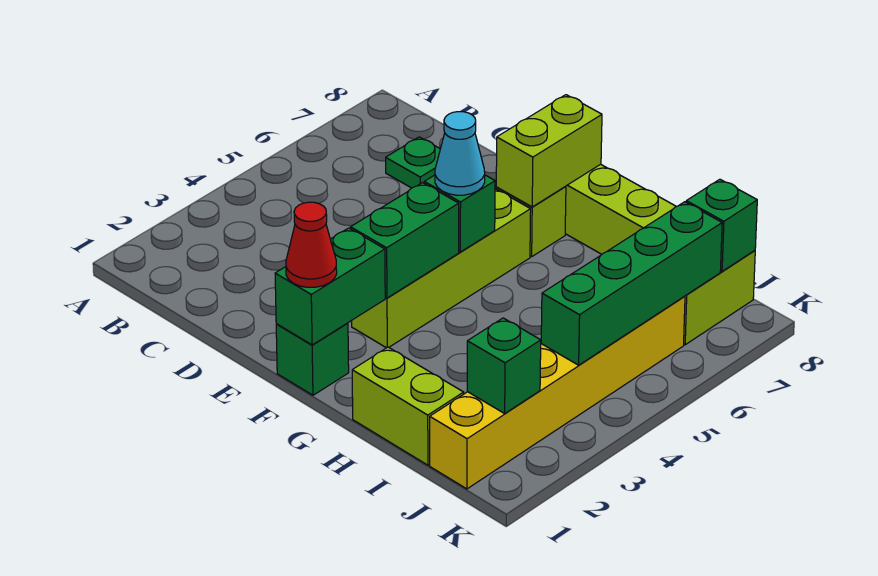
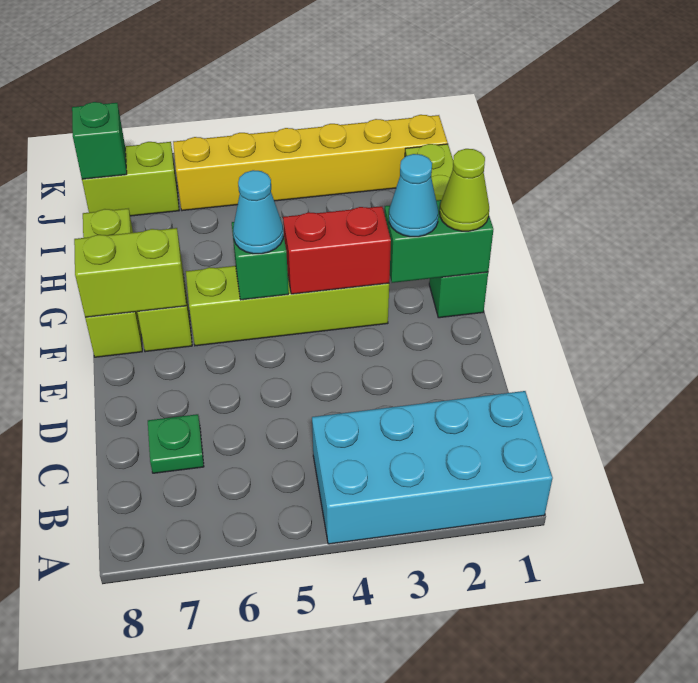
none -> cyan 2x4 brick [312,391,553,544]
red 1x1 cone [286,202,337,287] -> lime 1x1 cone [440,149,489,231]
none -> cyan 1x1 cone [389,154,438,237]
green 1x2 brick [351,183,459,298] -> red 1x2 brick [283,206,391,294]
green 1x1 brick [467,318,541,413] -> none
green 1x4 brick [541,202,722,365] -> none

